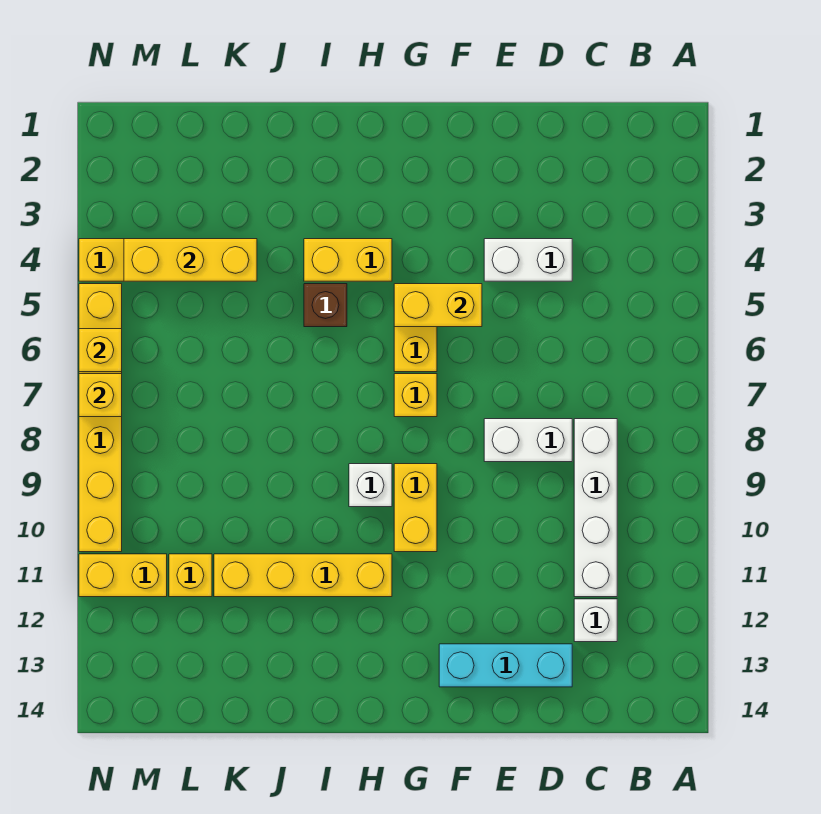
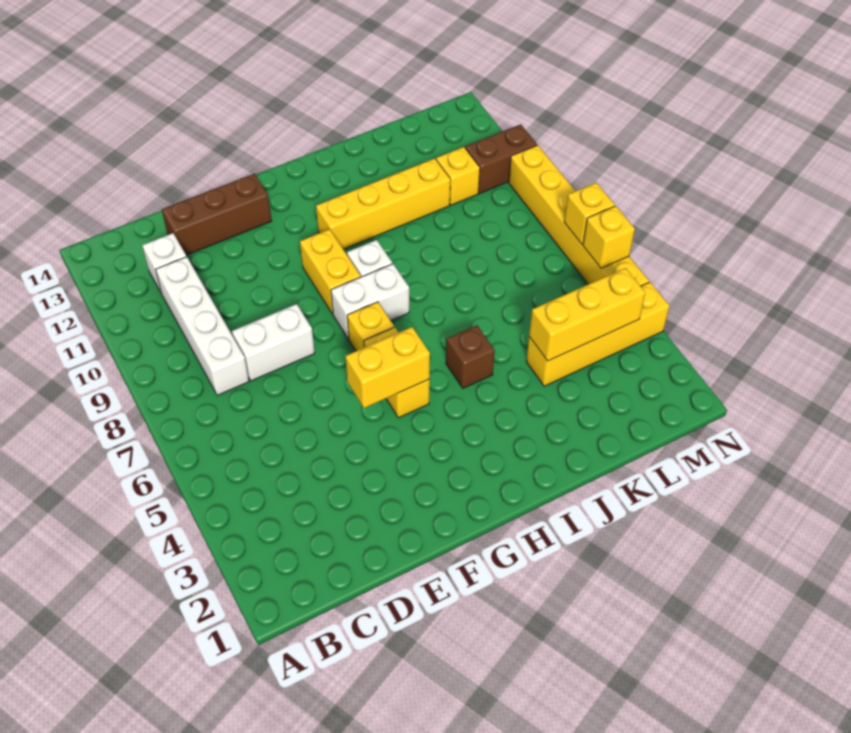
white 1x2 brick [484,239,572,281] -> white 1x2 brick moved to [331,264,409,339]
cyan 1x3 brick [439,644,572,687] -> brown 1x3 brick [162,174,271,255]
yellow 1x2 brick [304,239,392,281] -> none
yellow 1x2 brick [79,554,167,597] -> brown 1x2 brick [465,124,537,193]

